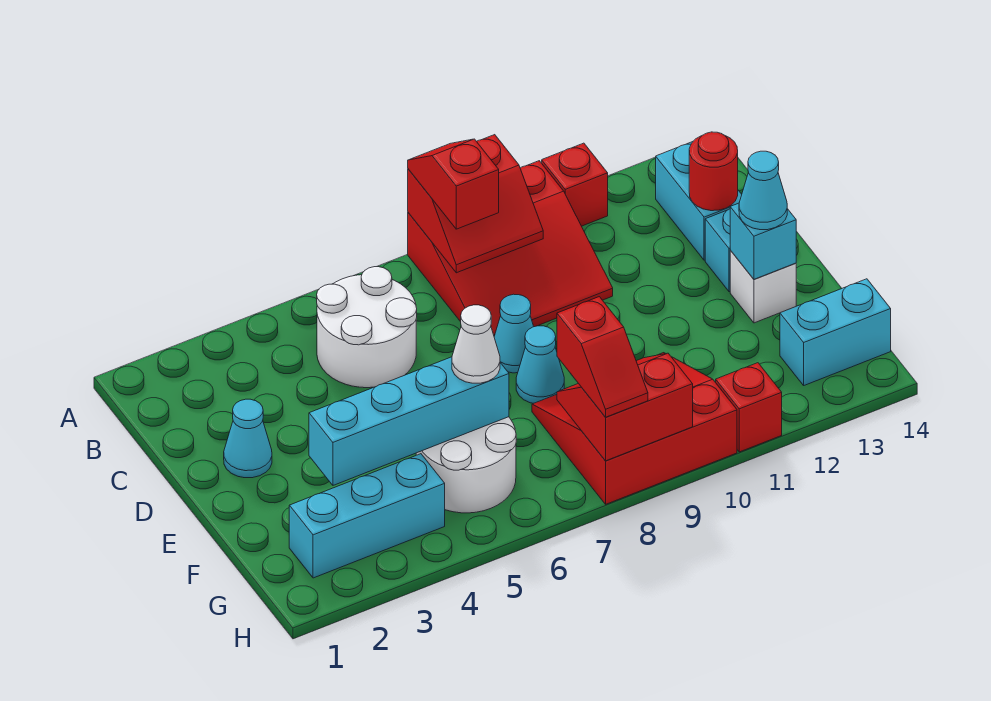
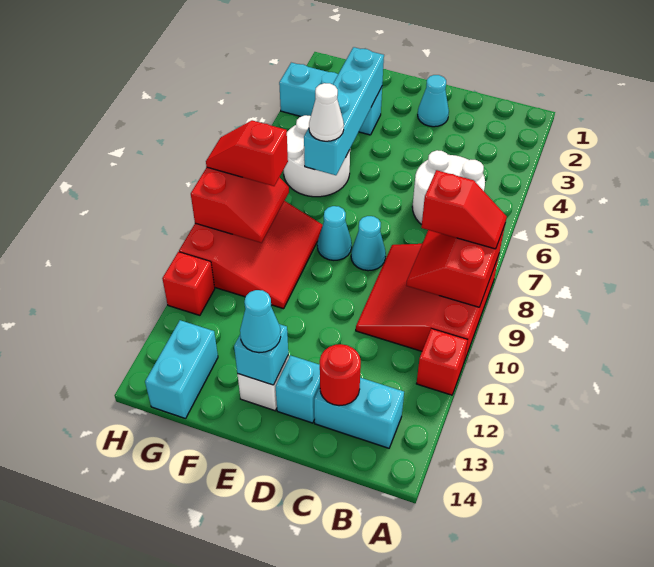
cyan 1x3 brick [289,454,445,578] -> cyan 1x3 brick turned to [279,63,382,135]

